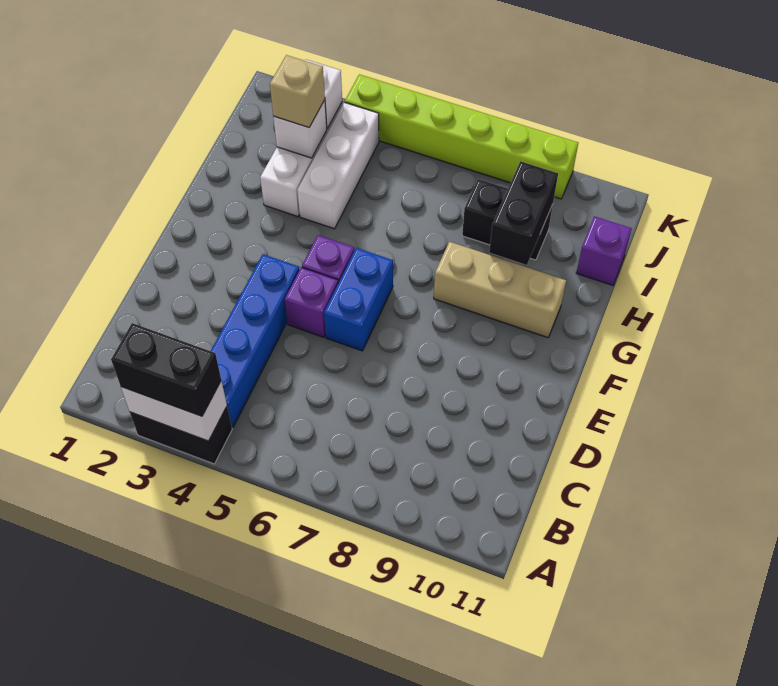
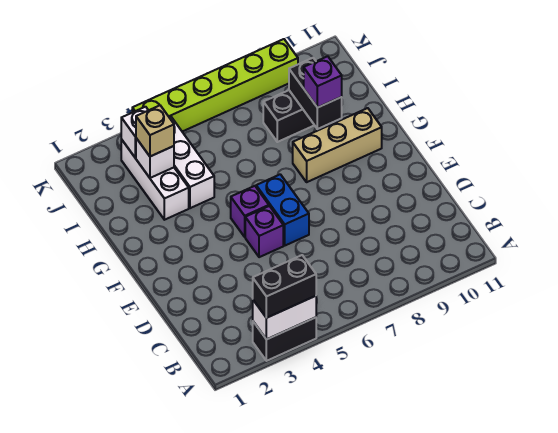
blue 1x4 brick [211,254,299,427] -> none
purple 1x1 brick [576,216,632,285] -> purple 1x1 brick moved to [304,56,342,108]

